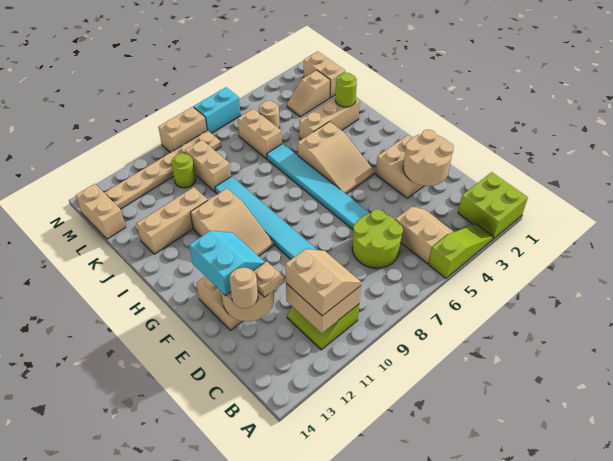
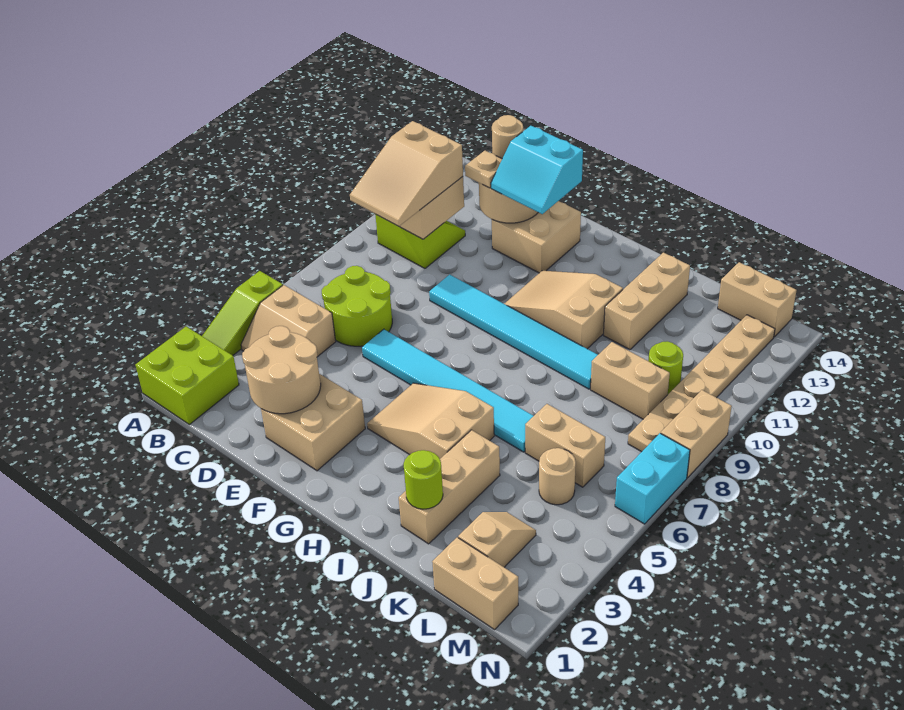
tan 2x2 slope [285,249,361,316] -> tan 2x3 slope [350,121,463,226]

